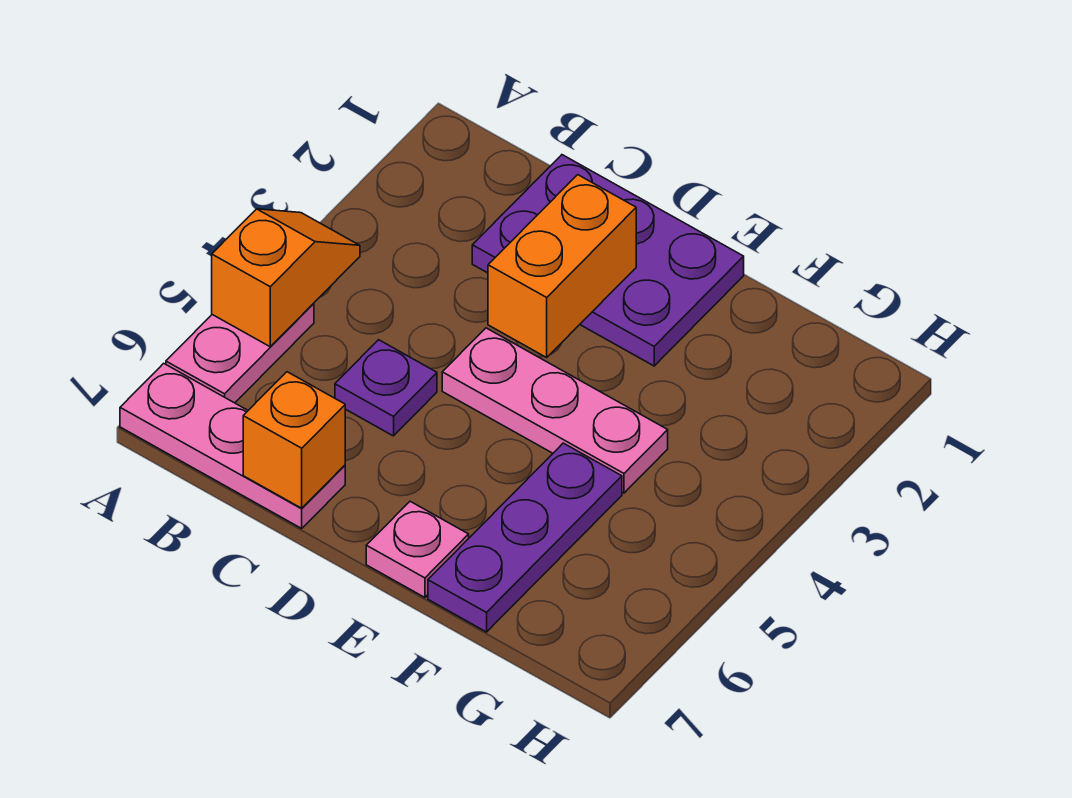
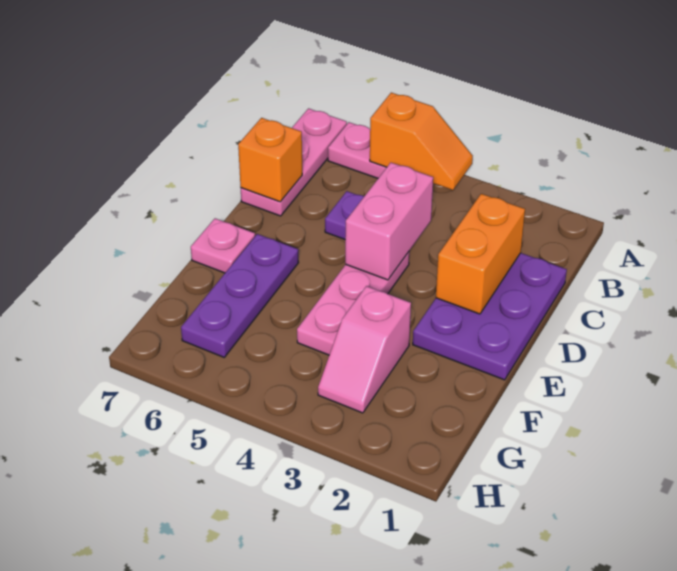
none -> pink 1x2 brick [345,163,433,280]
orange 1x2 brick [488,175,636,357] -> orange 1x2 brick turned to [436,194,525,314]
none -> pink 1x2 slope [318,286,411,413]
purple 1x3 plate [428,443,622,632] -> purple 1x3 plate turned to [181,234,299,357]

